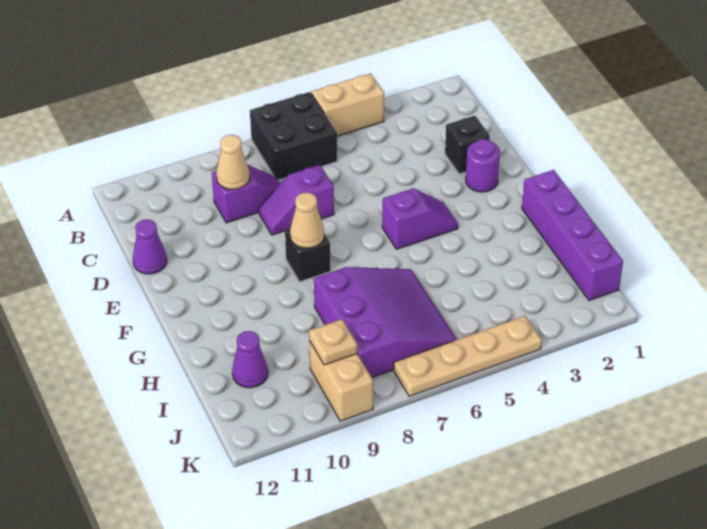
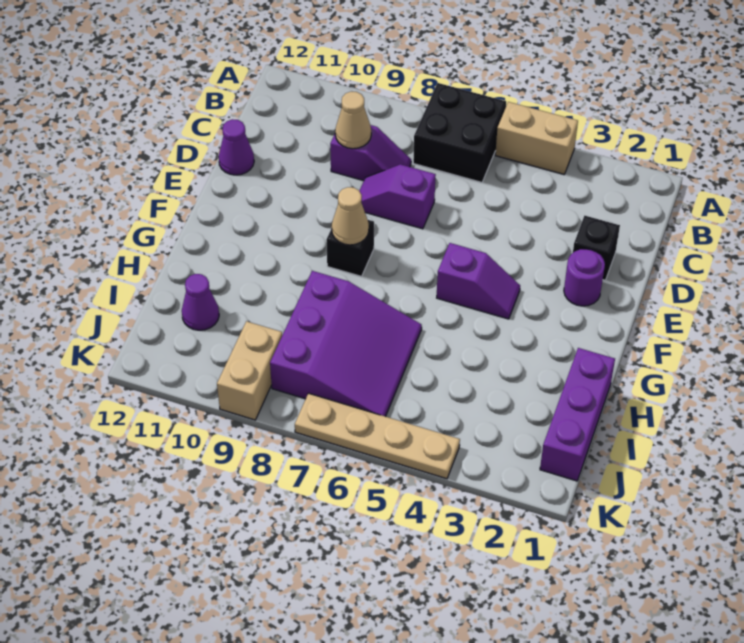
purple 1x4 brick [522,170,623,301] -> purple 1x3 brick [540,348,615,481]
tan 1x1 plate [309,319,357,365] -> none

